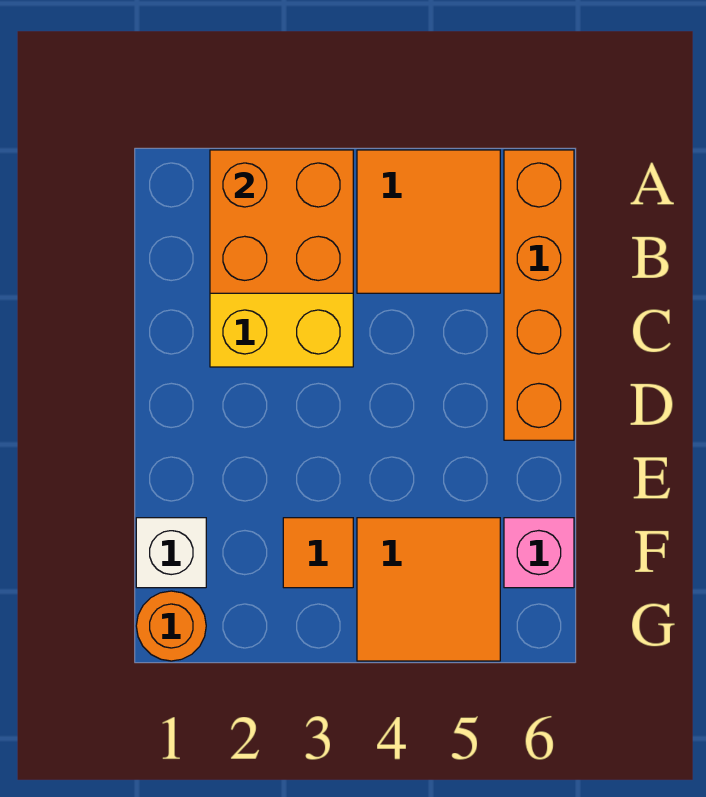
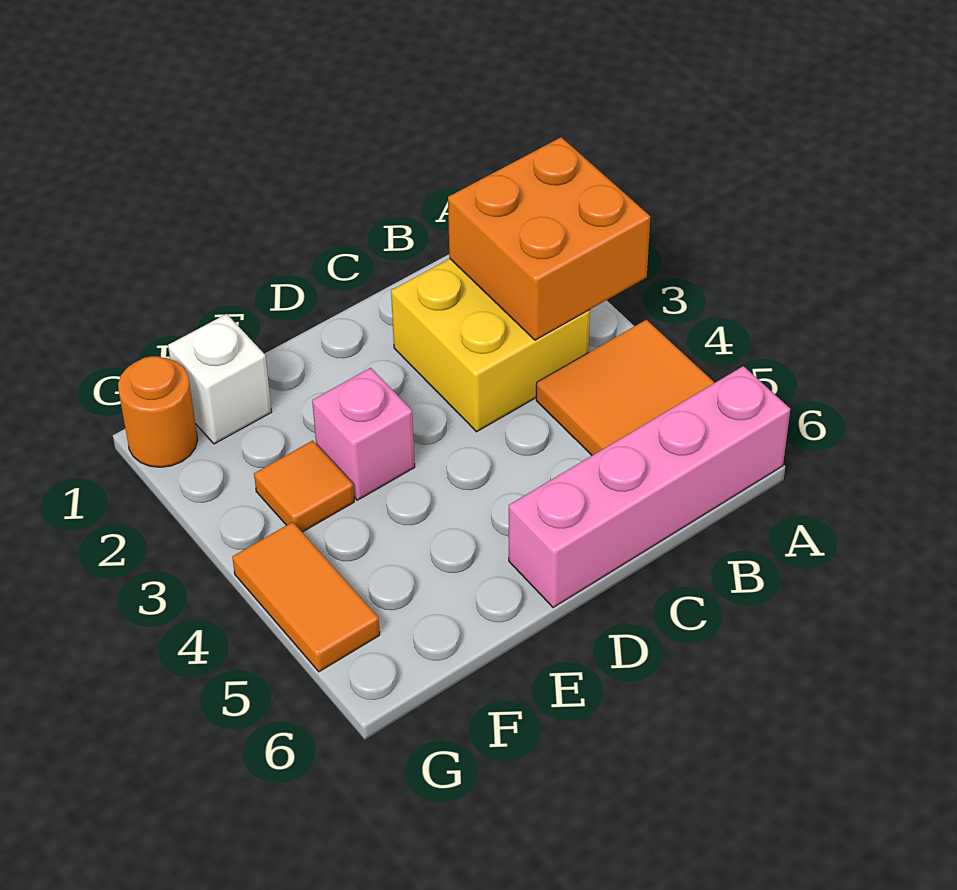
orange 1x4 brick [504,150,574,440] -> pink 1x4 brick [509,366,790,608]
orange 2x2 tile [357,518,500,661] -> orange 1x2 tile [232,522,380,672]
pink 1x1 brick [504,518,574,588] -> pink 1x1 brick moved to [312,368,415,500]

